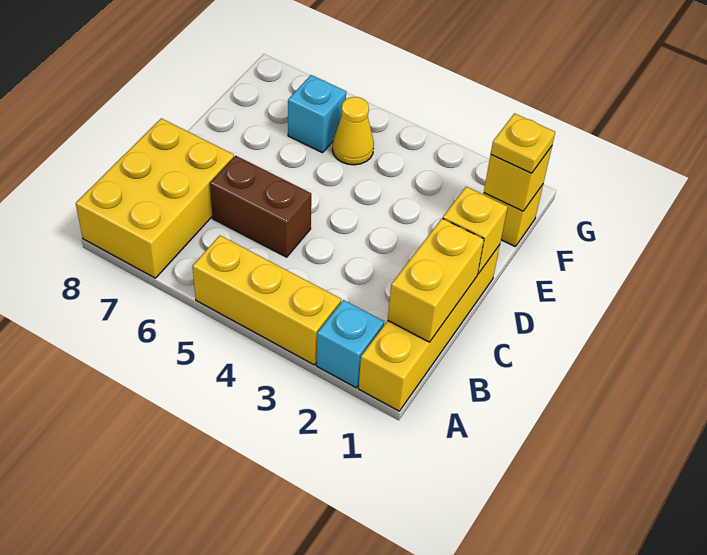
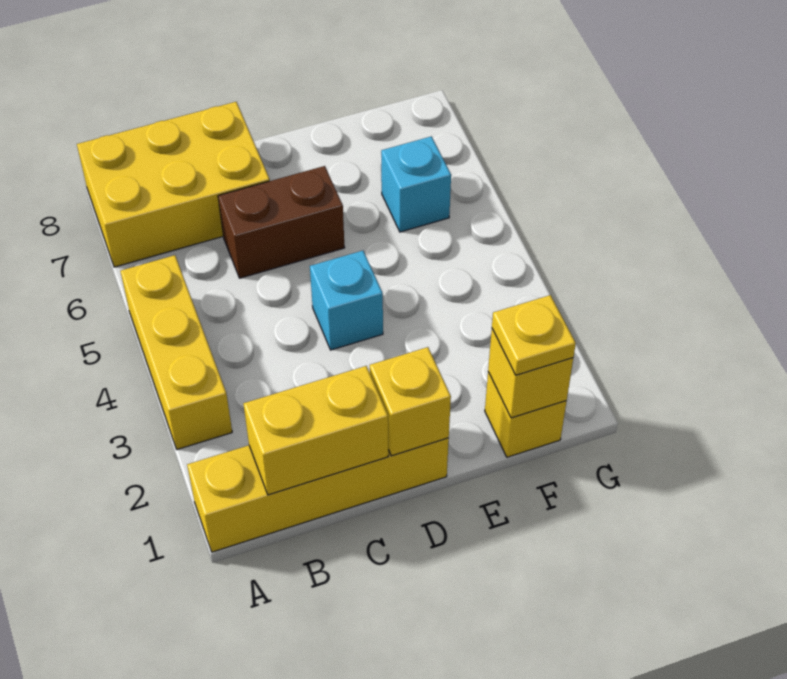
cyan 1x1 brick [316,300,384,388] -> cyan 1x1 brick moved to [310,251,383,350]
brown 1x2 brick [210,156,311,257] -> brown 1x2 brick turned to [218,166,345,278]
yellow 1x1 cone [332,97,374,165] -> none

